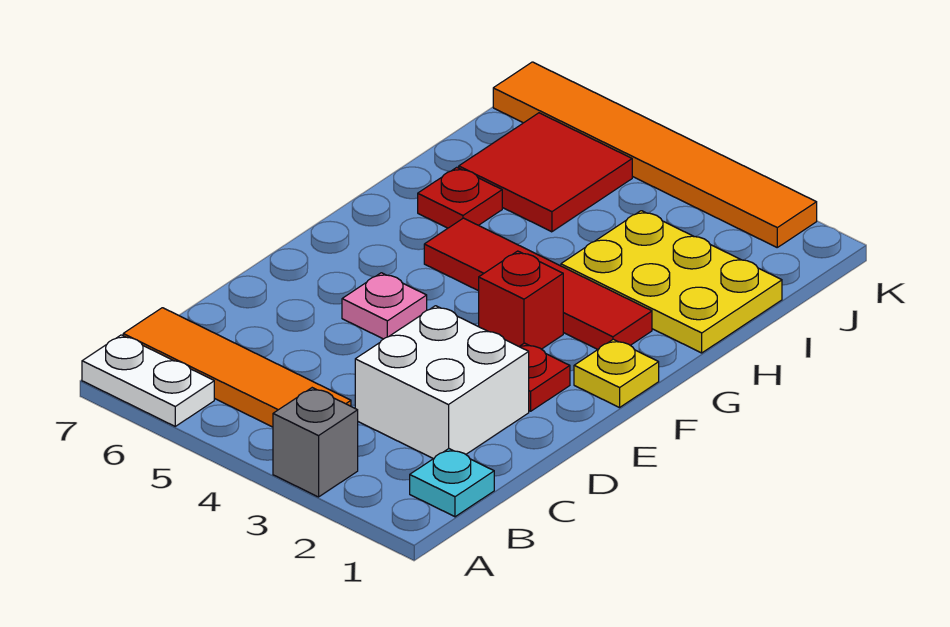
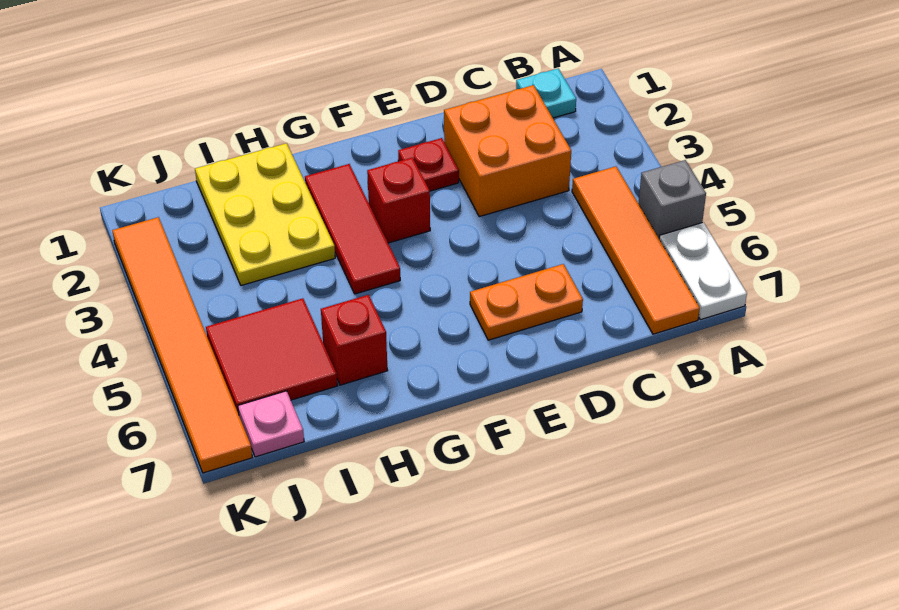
grey 1x1 brick [273,388,358,497] -> grey 1x1 brick moved to [638,160,706,238]
white 2x2 brick [355,306,529,459] -> orange 2x2 brick [444,85,571,217]
none -> orange 1x2 plate [470,264,583,340]
pink 1x1 plate [342,273,427,339] -> pink 1x1 plate moved to [238,391,304,457]
yellow 1x1 plate [574,339,659,408] -> none
red 1x4 tile [424,218,652,350] -> red 1x3 tile [305,164,400,294]
red 1x1 plate [418,167,502,228] -> red 1x1 brick [321,295,388,385]

